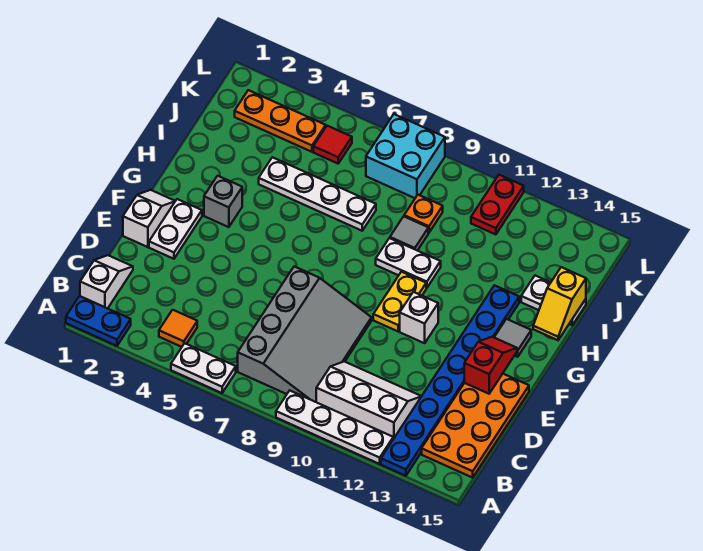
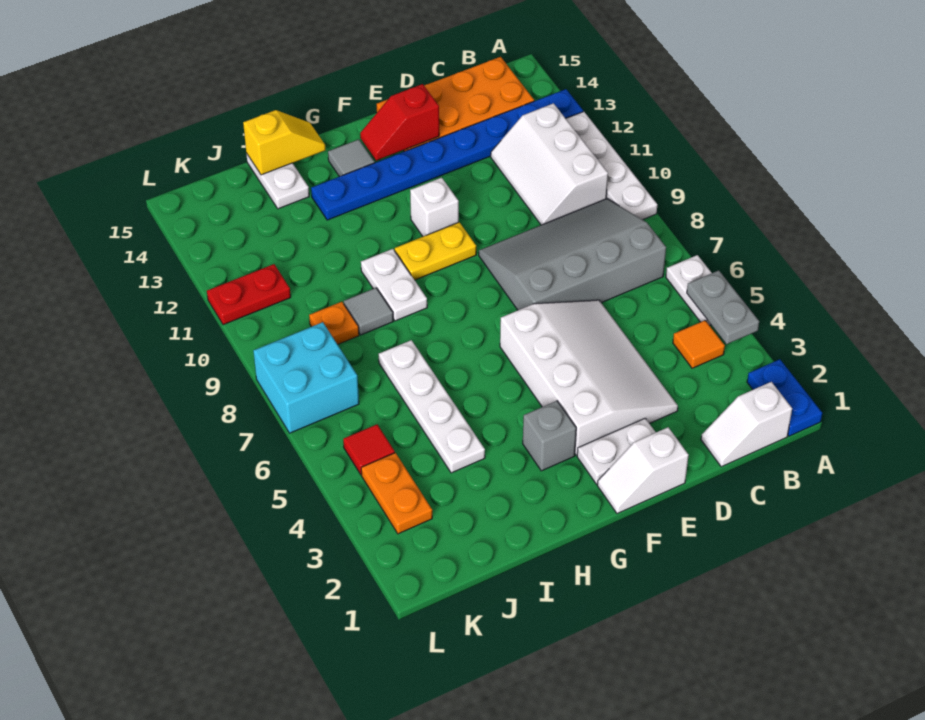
none -> grey 1x2 plate [687,270,759,344]
none -> white 3x4 slope [500,300,678,455]
orange 1x3 plate [235,90,326,152] -> orange 1x2 plate [361,453,432,534]

